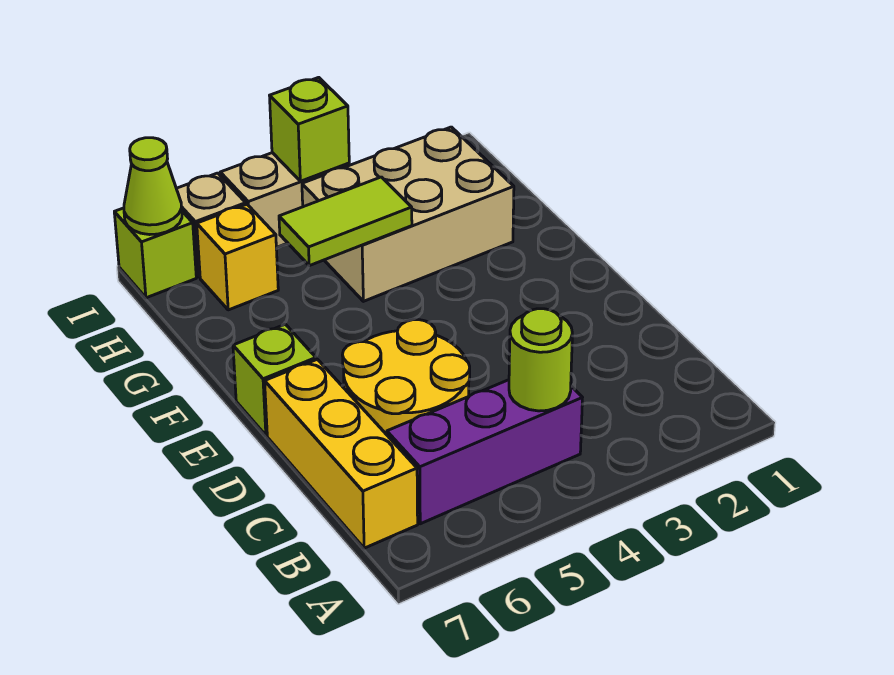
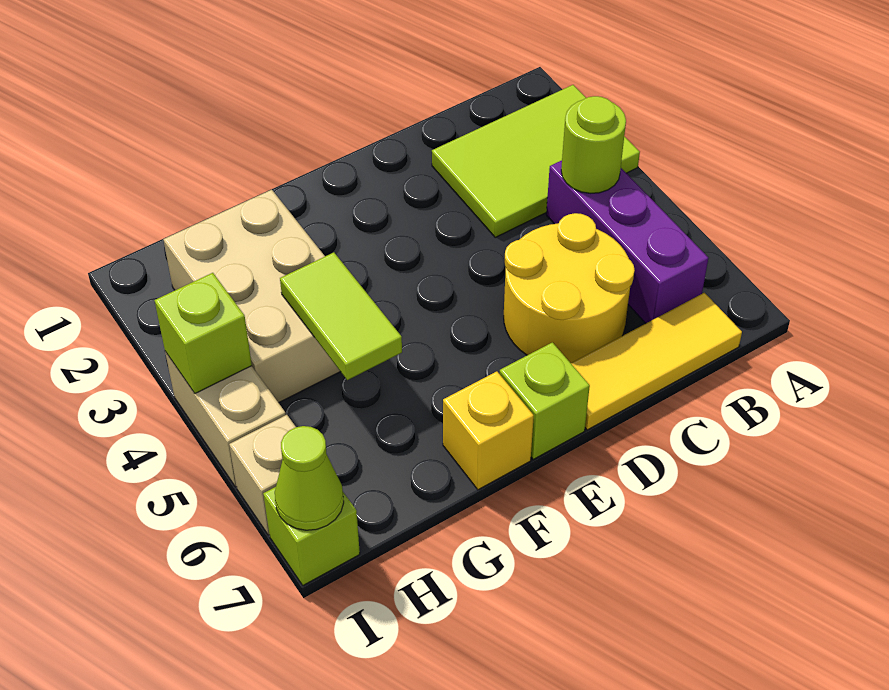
none -> lime 2x3 tile [432,85,640,237]
yellow 1x3 brick [265,359,418,548] -> yellow 1x3 tile [571,293,742,430]
yellow 1x1 brick [197,204,278,310] -> yellow 1x1 brick moved to [443,371,534,490]

